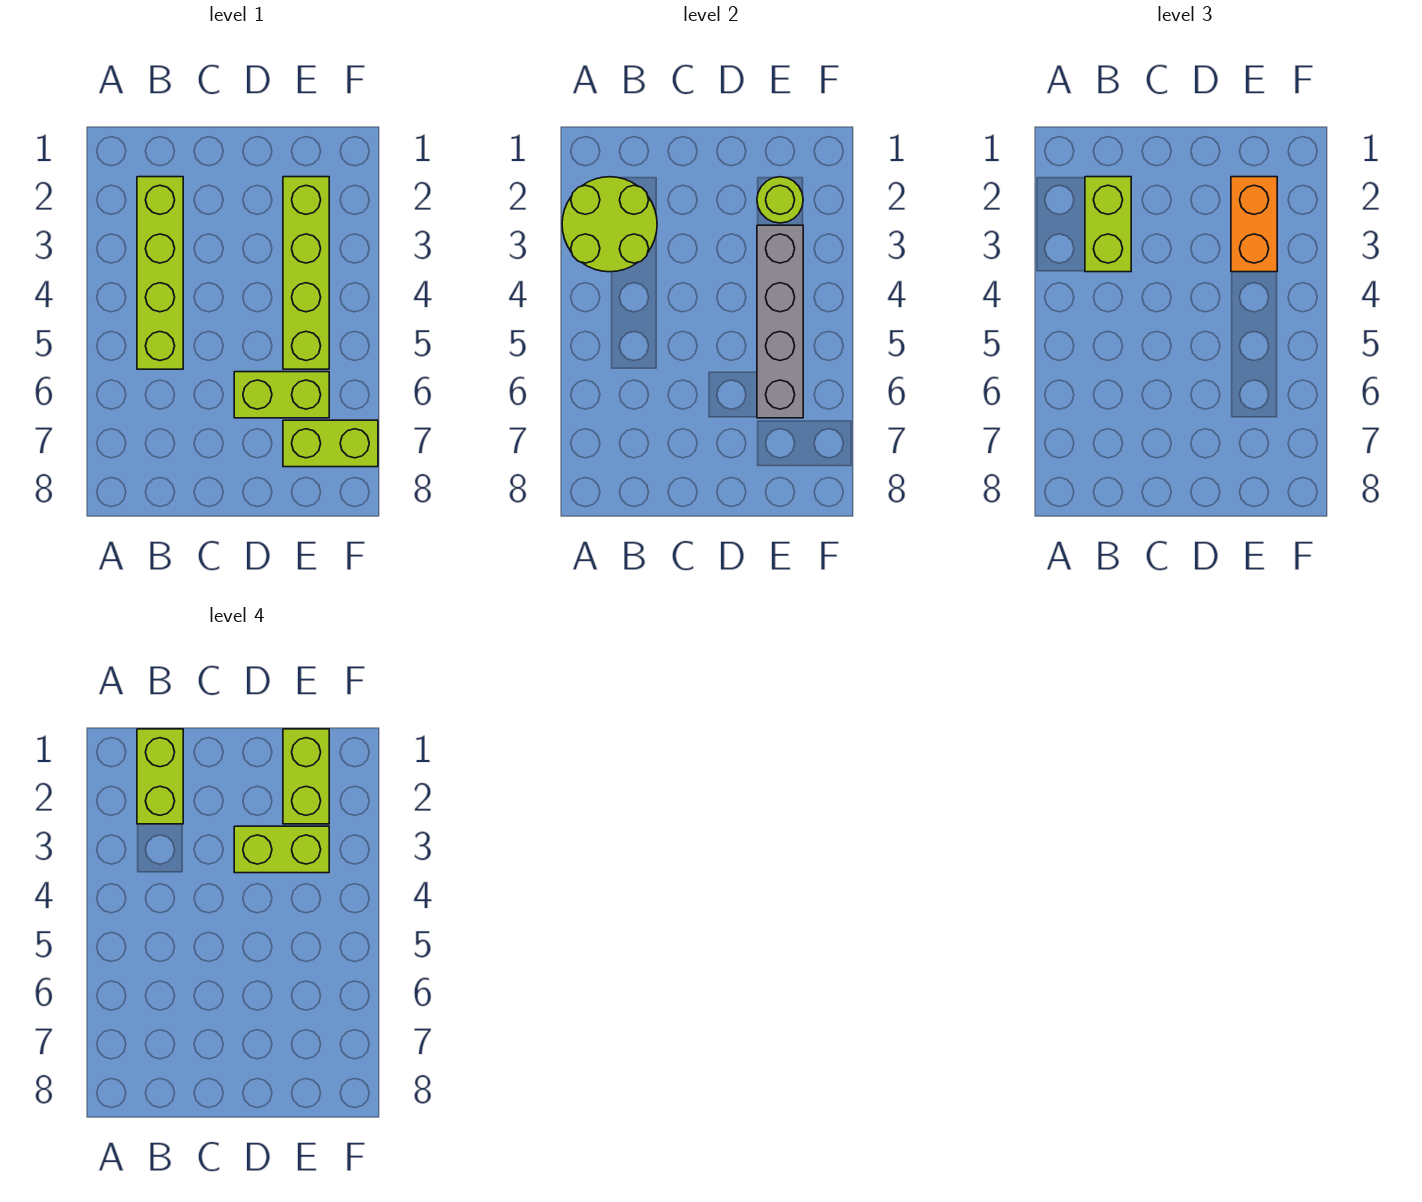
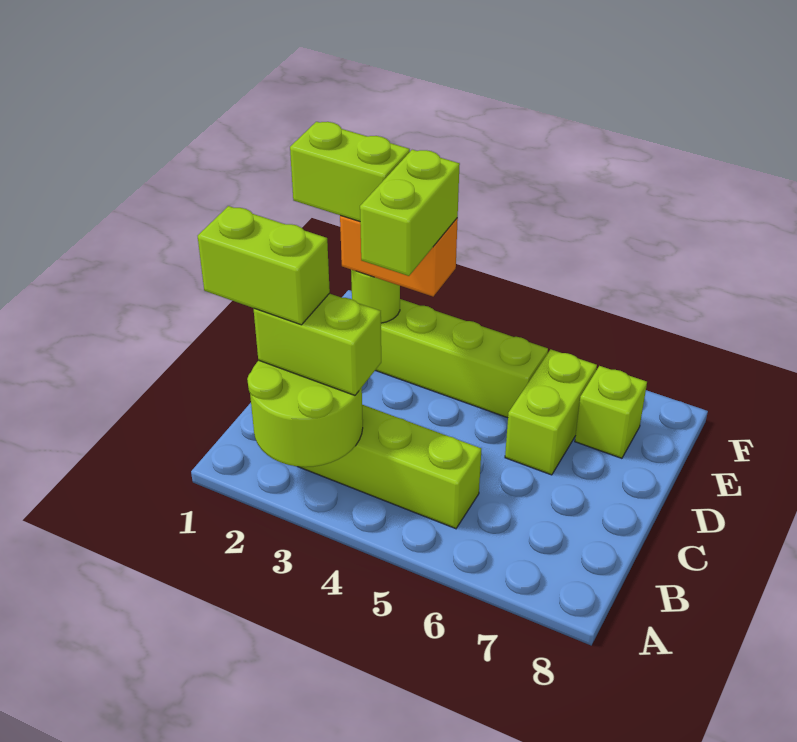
grey 1x4 brick [757,225,803,418] -> none
lime 1x2 brick [283,420,378,467] -> lime 1x1 brick [575,366,647,458]

